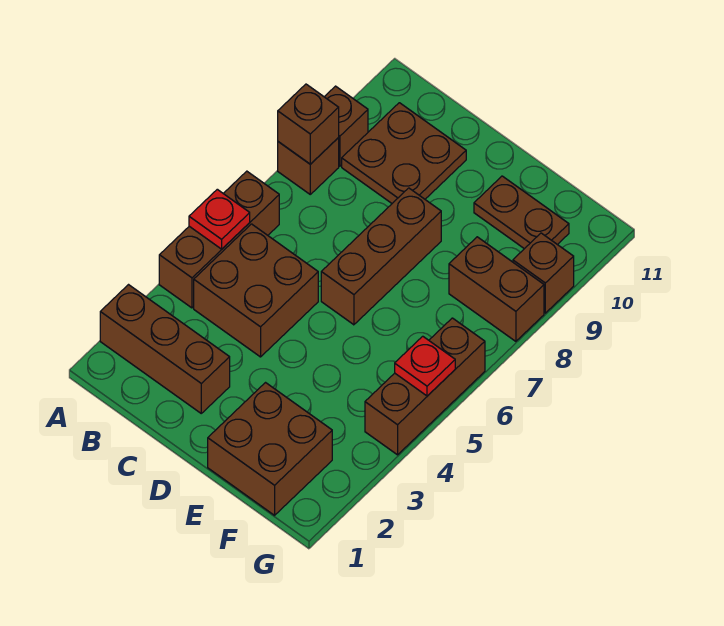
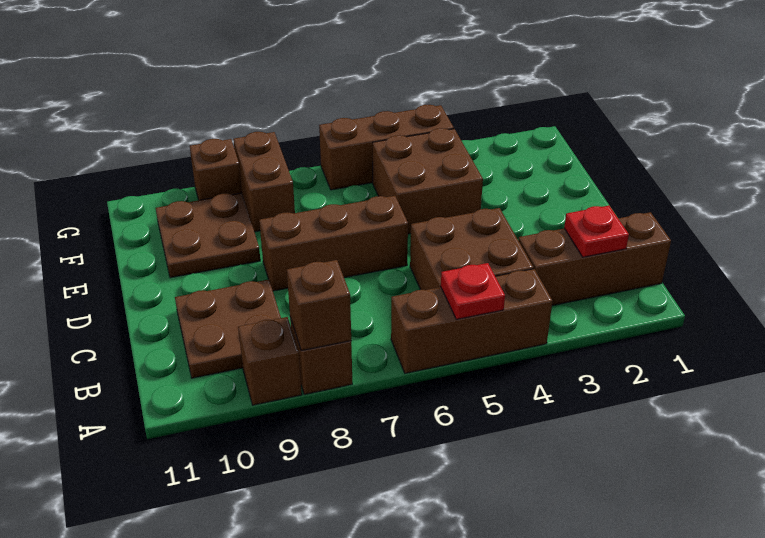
brown 1x3 brick [100,285,230,413] -> brown 1x3 brick turned to [518,212,671,306]
brown 2x2 brick [208,383,332,515] -> brown 2x2 brick moved to [373,128,483,234]
brown 1x2 plate [474,176,569,249] -> brown 2x2 plate [156,193,260,278]
red 1x1 plate [395,336,455,396] -> red 1x1 plate moved to [564,206,629,257]

